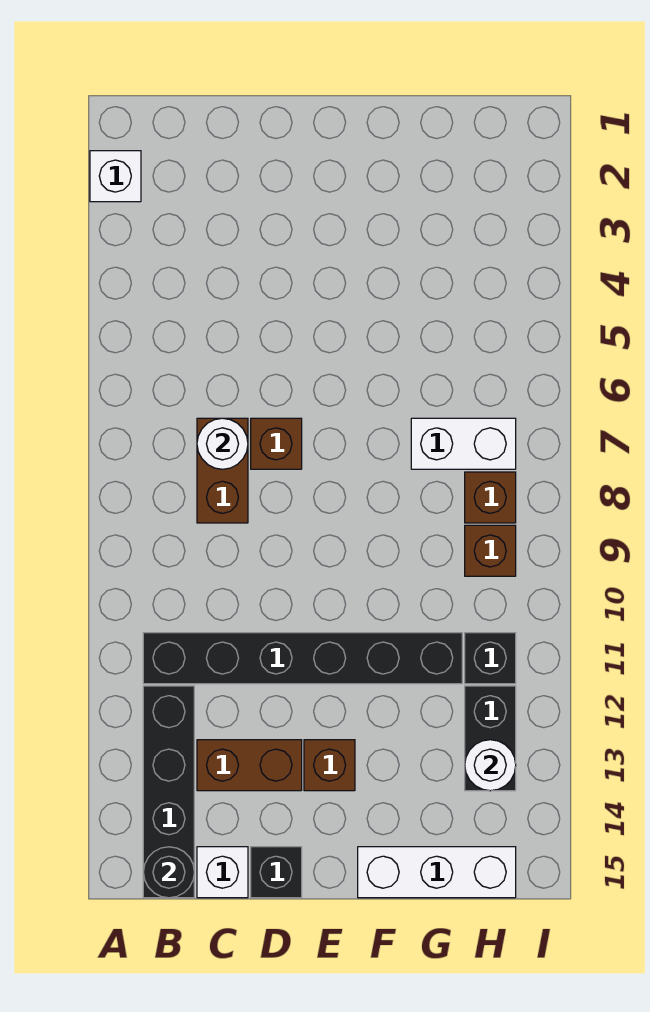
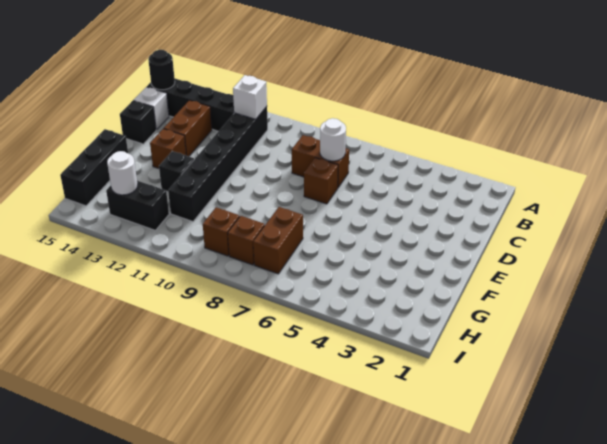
white 1x1 brick [90,151,141,202] -> white 1x1 brick moved to [233,75,267,119]
white 1x3 brick [358,847,516,898] -> black 1x3 brick [60,129,128,206]
white 1x2 brick [411,418,516,469] -> brown 1x2 brick [253,207,303,274]
black 1x1 brick [465,633,516,684] -> black 1x1 brick moved to [159,151,194,192]

